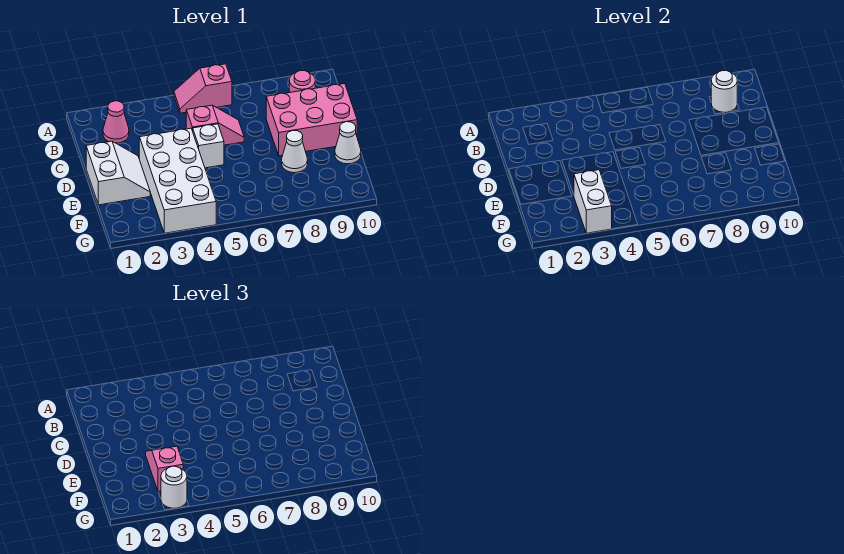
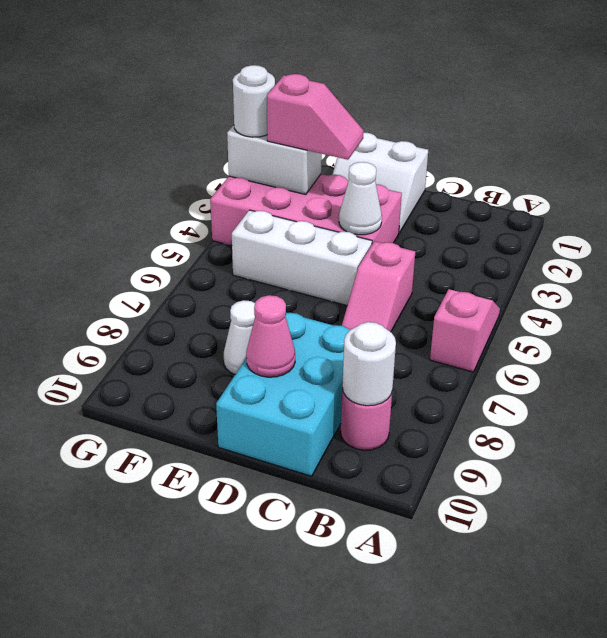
pink 1x1 cone [103,101,129,143] -> pink 1x1 cone moved to [246,295,295,377]
pink 2x3 brick [266,84,357,156] -> cyan 2x3 brick [216,313,350,476]
white 2x4 brick [139,128,216,233] -> pink 2x4 brick [210,174,402,246]
white 1x1 brick [193,124,224,168] -> white 1x3 brick [232,210,372,305]
white 1x1 cone [335,122,361,164] -> white 1x1 cone moved to [339,162,382,235]

